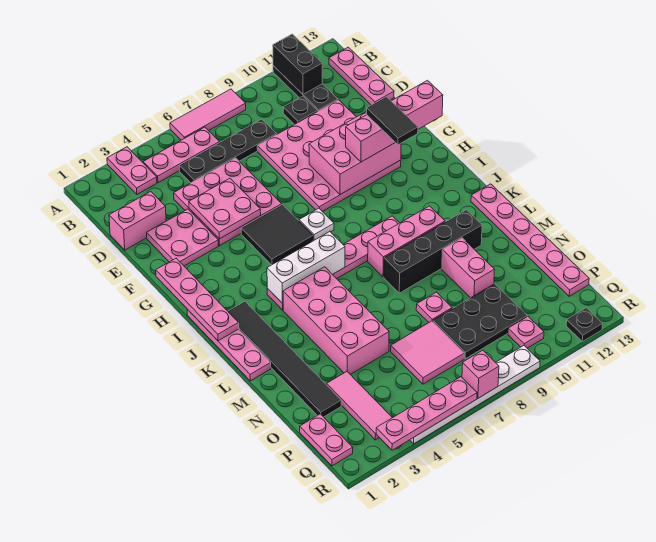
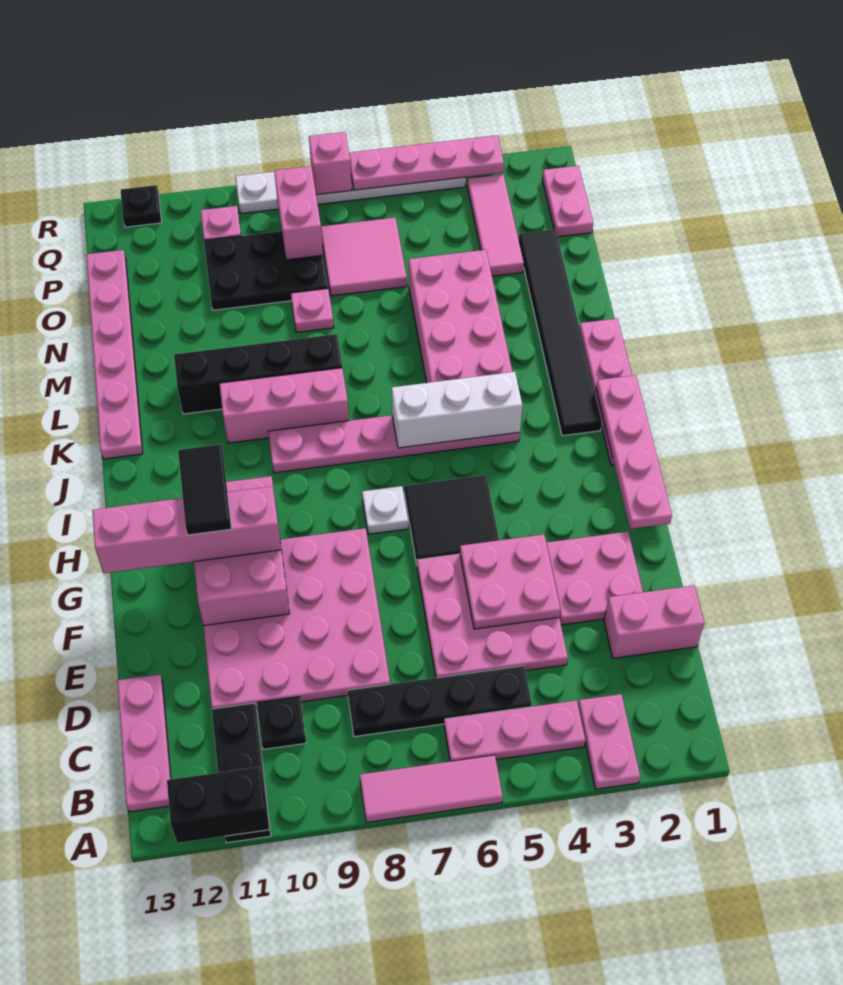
black 1x2 brick [273,34,322,94] -> black 1x2 brick turned to [167,767,269,843]
pink 2x3 brick [309,111,401,195] -> pink 2x3 brick turned to [194,476,290,626]
pink 1x2 brick [442,238,495,298] -> pink 1x2 brick moved to [274,166,323,260]

